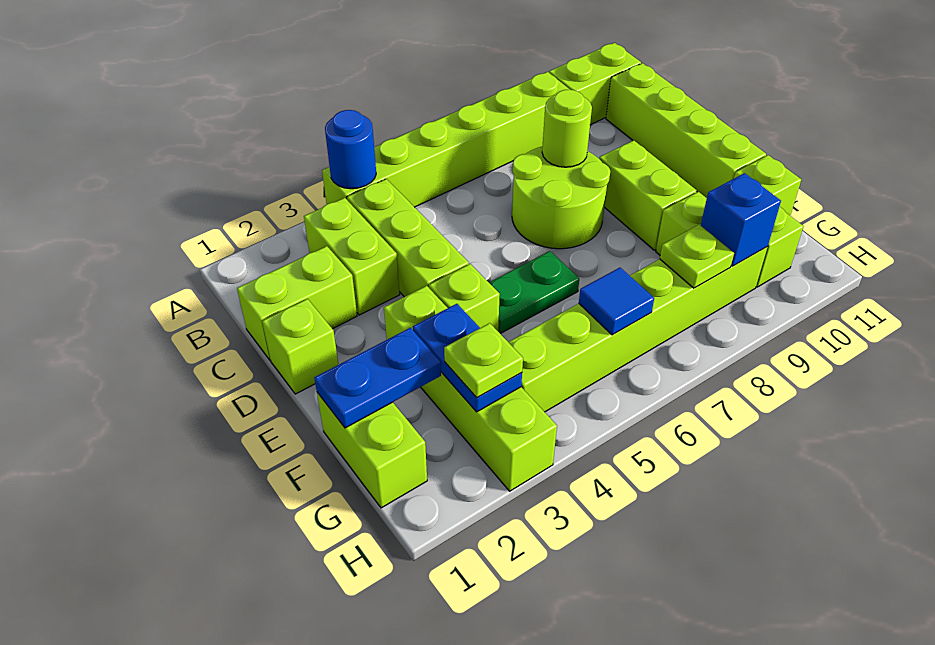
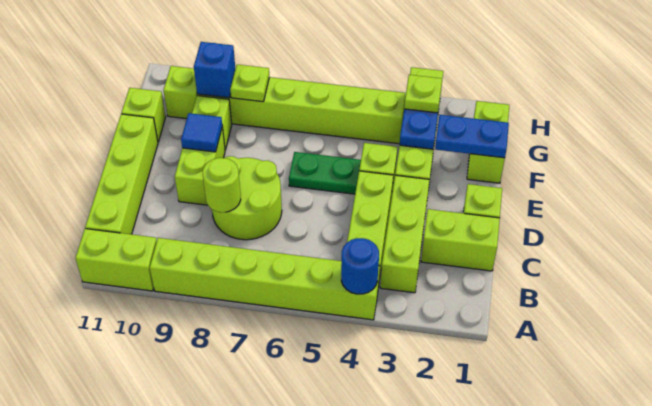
lime 1x2 brick [304,198,400,315] -> lime 1x3 brick [380,175,429,293]
blue 1x1 tile [579,268,654,335] -> blue 1x1 tile moved to [181,113,222,152]

